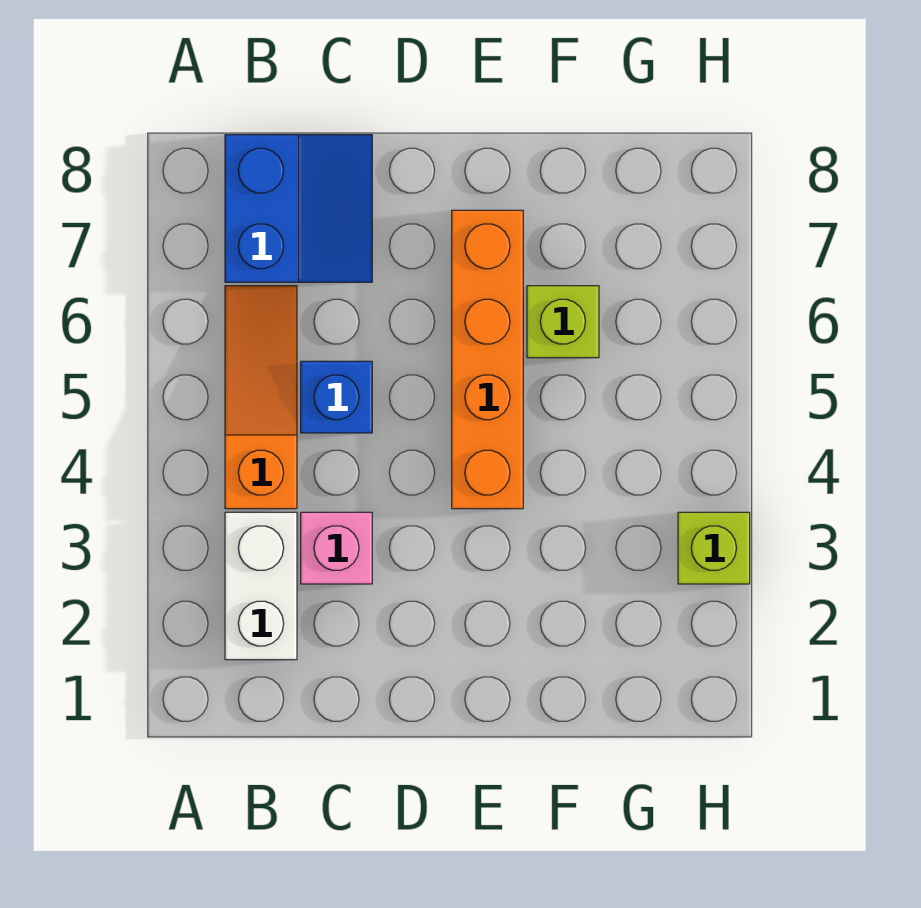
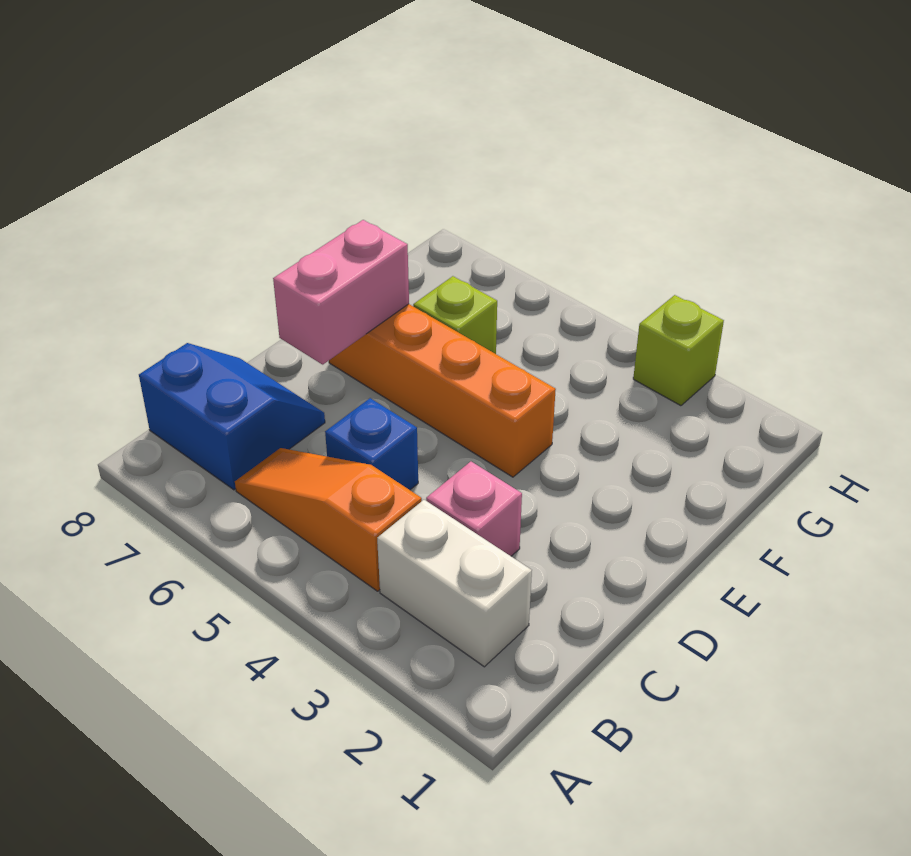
none -> pink 1x2 brick [273,220,409,364]

